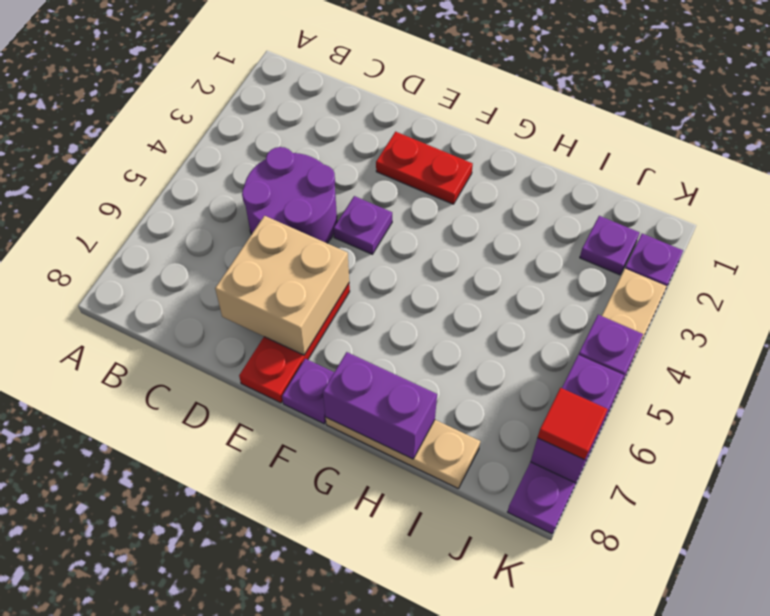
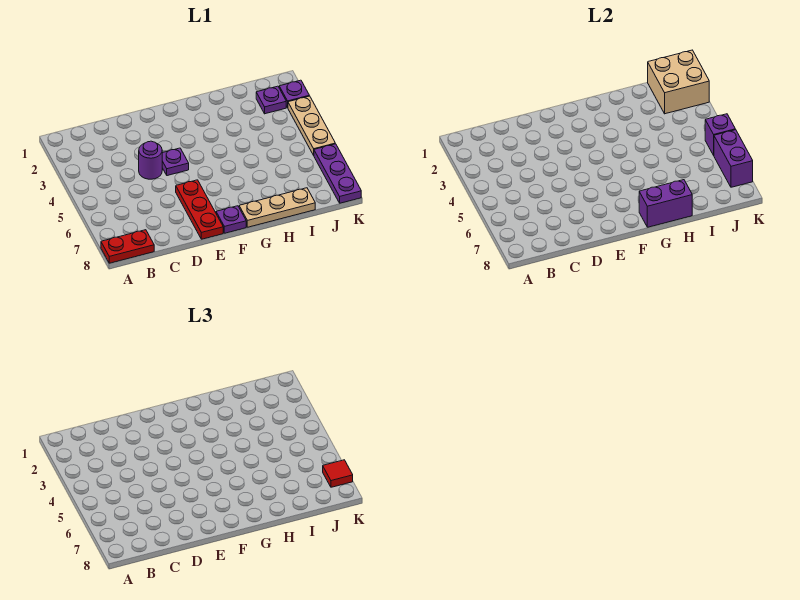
purple 2x2 round brick [242,147,337,243] -> purple 1x1 round brick [139,141,162,179]
tan 2x2 brick [215,216,349,355] -> tan 2x2 brick moved to [648,50,709,114]
red 1x2 plate [376,132,473,204] -> red 1x2 plate moved to [101,230,154,263]

